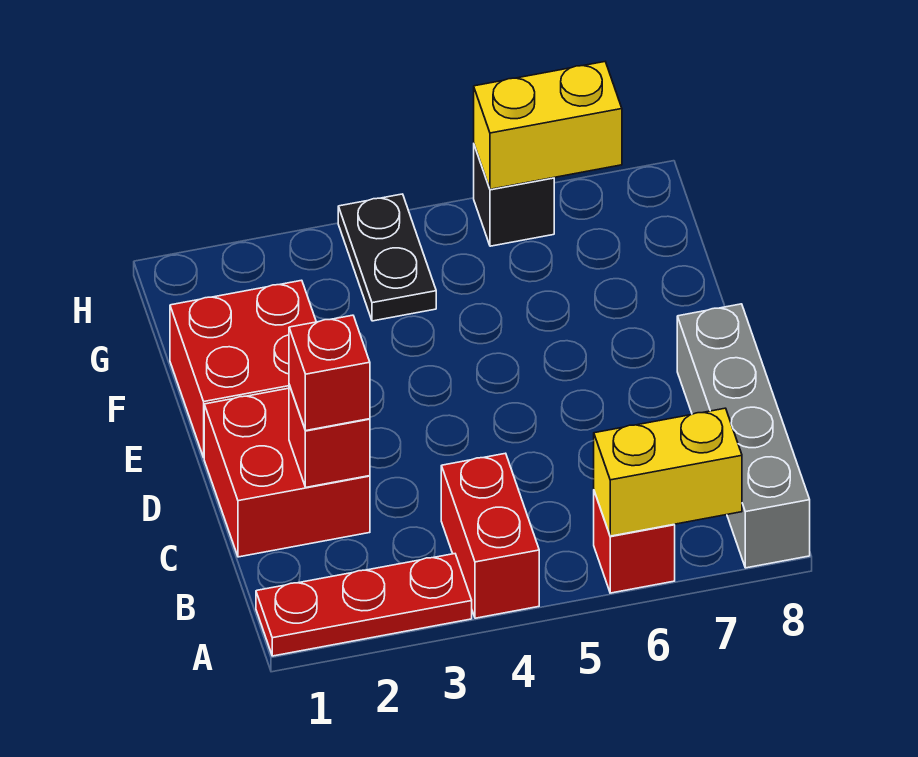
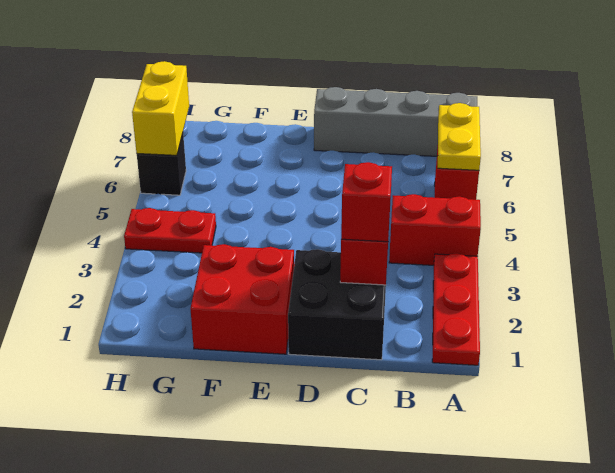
yellow 1x2 brick [594,408,742,536] -> yellow 1x2 plate [438,103,481,170]
red 2x2 brick [204,388,370,557] -> black 2x2 brick [288,249,386,360]
black 1x2 plate [338,194,436,321] -> red 1x2 plate [124,208,216,253]

